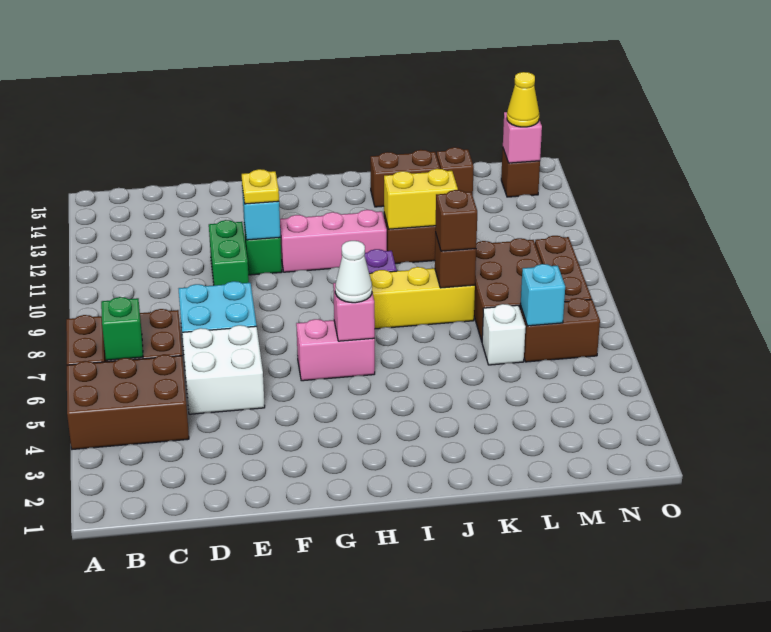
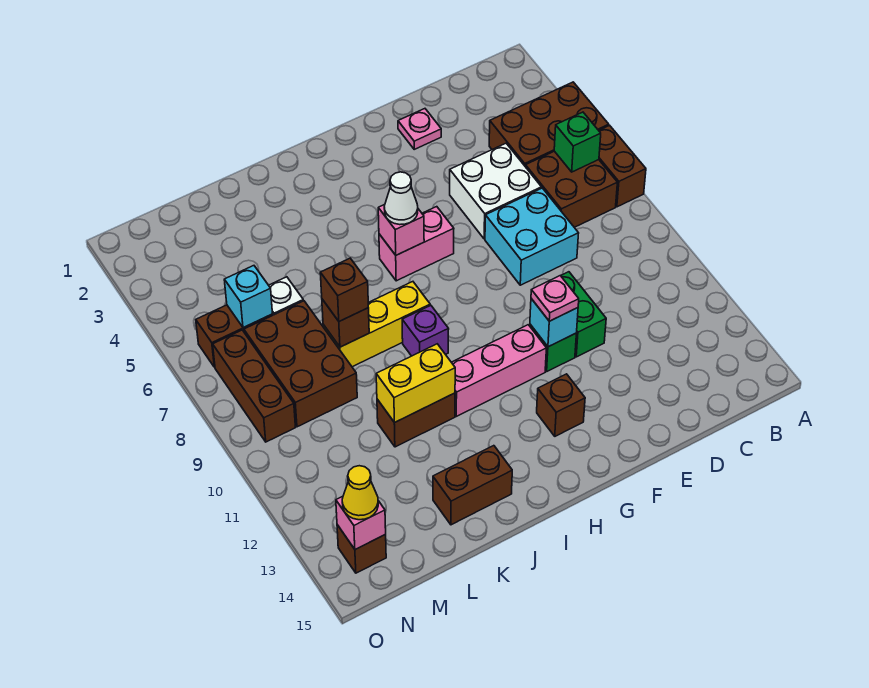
none -> pink 1x1 plate [398,109,441,149]
yellow 1x1 plate [242,169,279,204] -> pink 1x1 plate [531,276,579,321]
brown 1x1 brick [437,147,474,195] -> brown 1x1 brick moved to [537,374,585,436]

